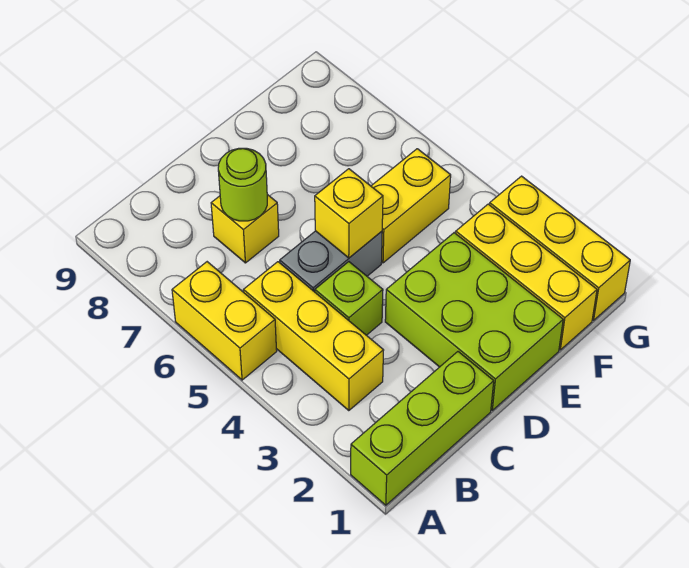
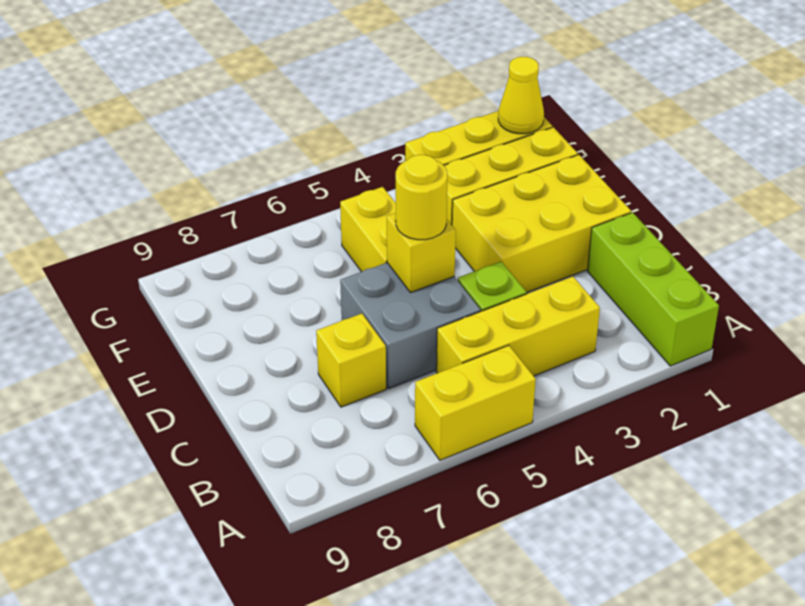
grey 1x2 brick [280,231,382,292] -> grey 2x2 brick [340,263,481,389]
lime 1x1 round brick [218,148,267,221] -> none
lime 2x3 brick [385,233,563,410] -> yellow 2x3 brick [452,155,631,292]
none -> yellow 1x1 round brick [396,155,448,240]
none -> yellow 1x1 cone [498,57,544,134]

